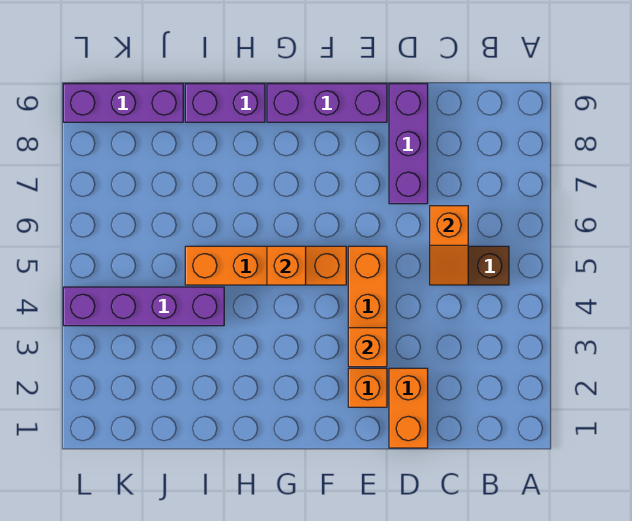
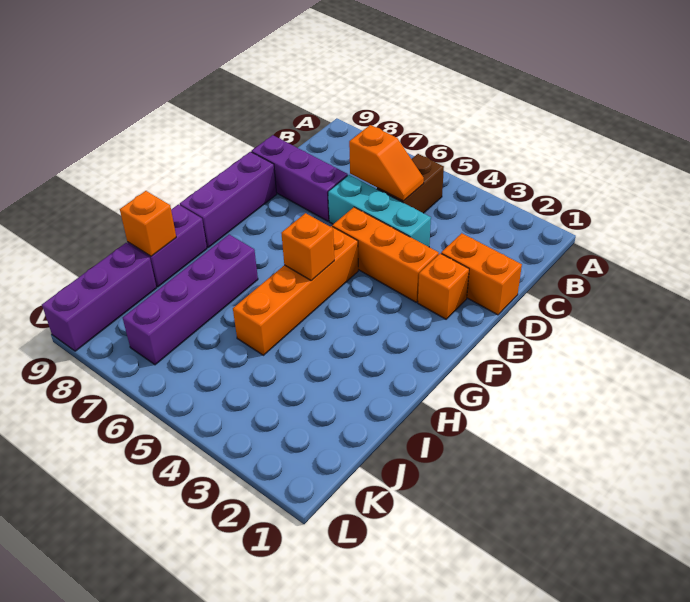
none -> cyan 1x3 brick [328,175,431,247]
orange 1x1 brick [348,328,387,367] -> orange 1x1 brick moved to [120,191,176,256]
purple 1x4 brick [63,287,224,326] -> purple 1x4 brick moved to [123,235,258,365]

